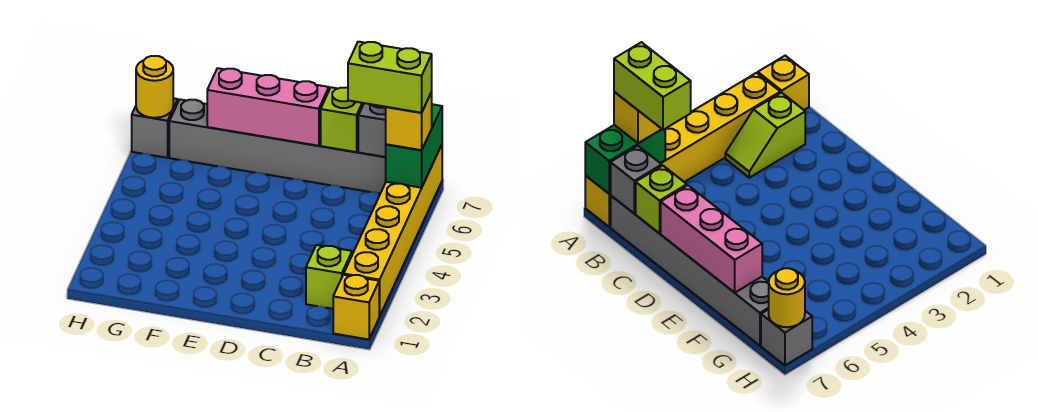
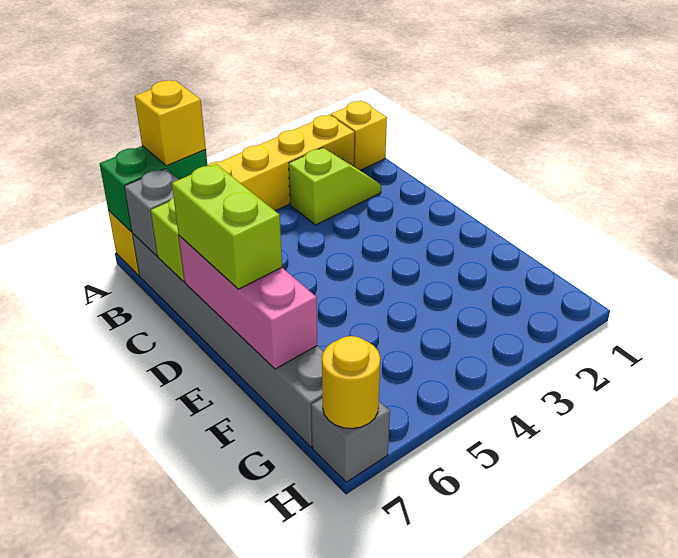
lime 1x2 brick [348,42,432,113] -> lime 1x2 brick moved to [172,164,282,289]
lime 1x2 slope [306,245,353,309] -> lime 1x2 slope turned to [289,148,381,225]

